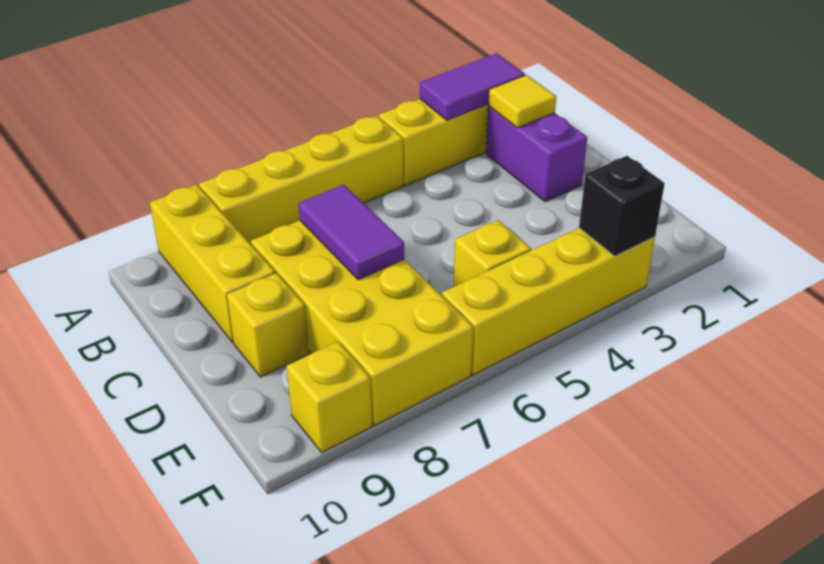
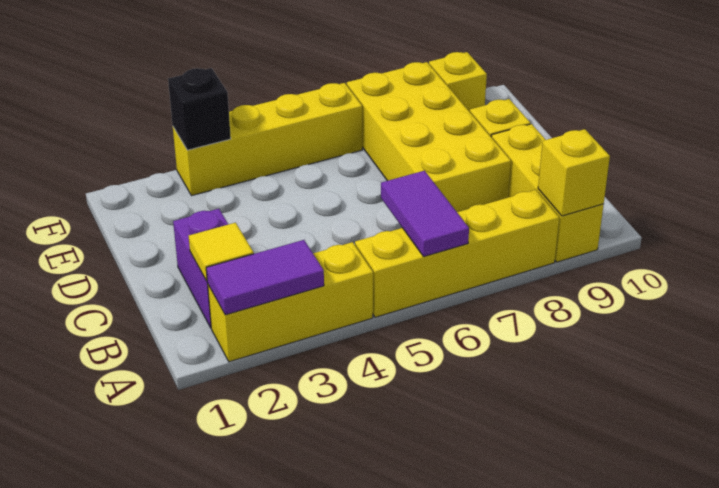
purple 1x2 tile [298,185,404,280] -> purple 1x2 tile moved to [381,171,469,257]
yellow 1x1 brick [454,220,531,287] -> yellow 1x1 brick moved to [538,129,610,216]

